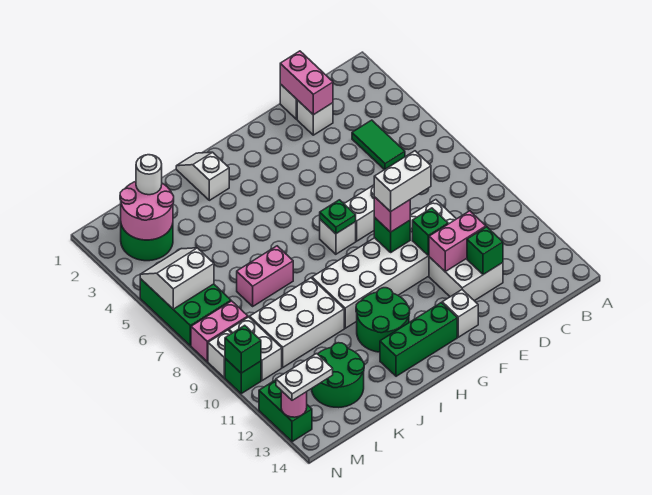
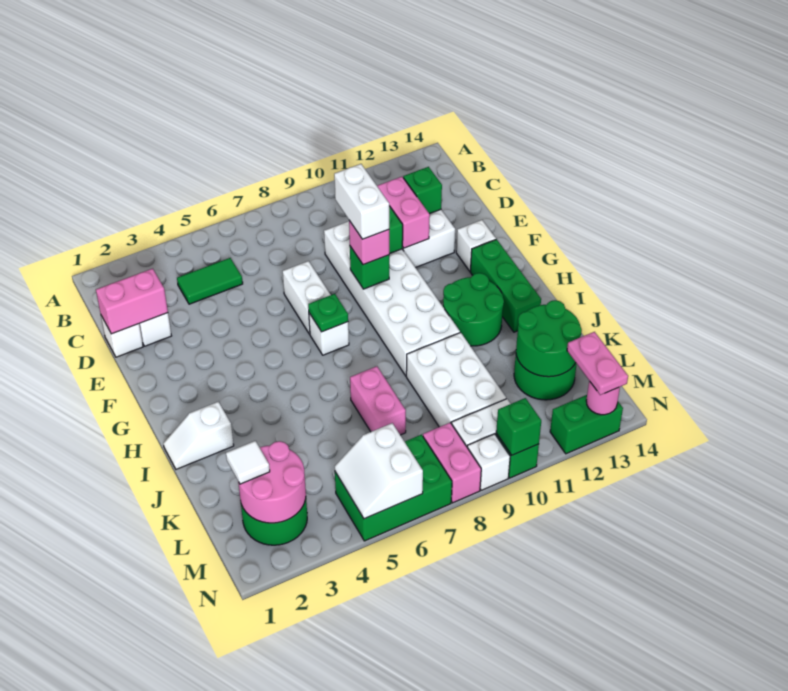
none -> green 2x2 round brick [516,300,582,377]
white 1x1 round brick [136,155,162,195] -> white 1x1 tile [226,441,270,484]
white 1x2 plate [276,354,333,400] -> pink 1x2 plate [567,332,628,395]

